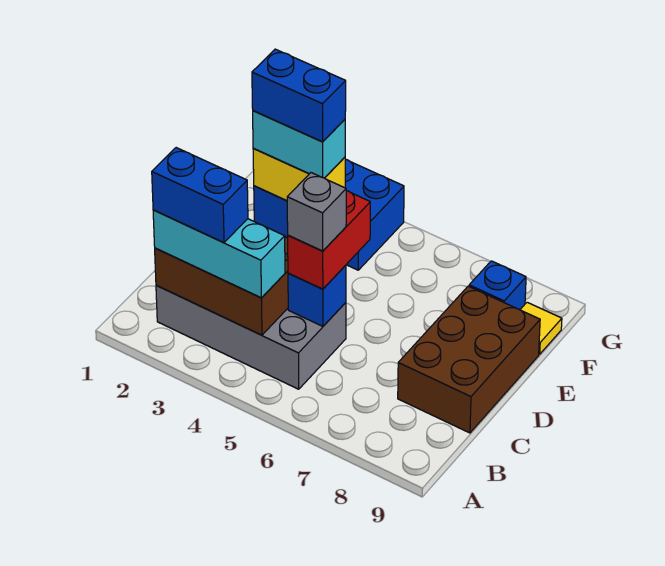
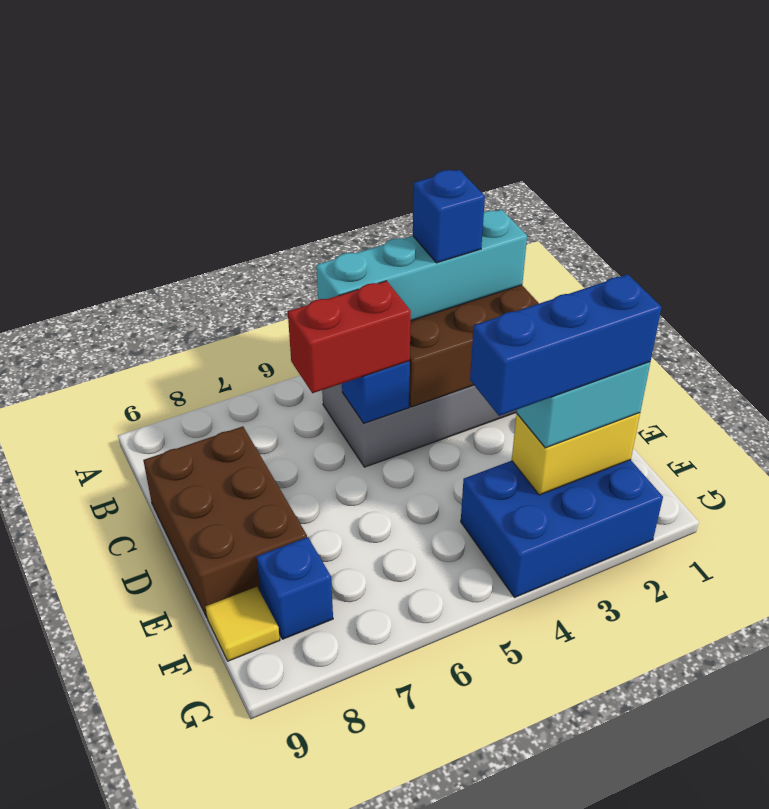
cyan 1x3 brick [153,210,285,298] -> cyan 1x4 brick [316,209,527,321]
blue 1x2 brick [152,148,248,242] -> blue 1x1 brick [413,170,485,263]
red 1x2 brick [288,191,370,289] -> red 1x2 brick turned to [288,281,411,393]
grey 1x1 brick [287,173,346,251] -> none
blue 1x2 brick [252,49,346,142] -> blue 1x3 brick [470,274,662,416]

